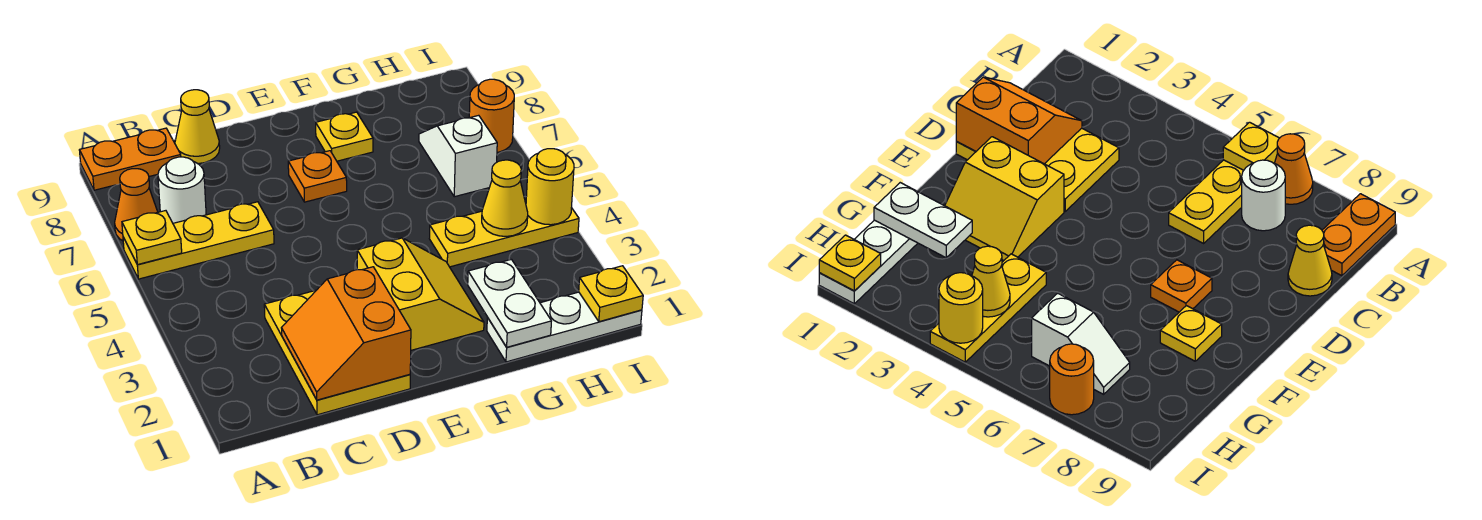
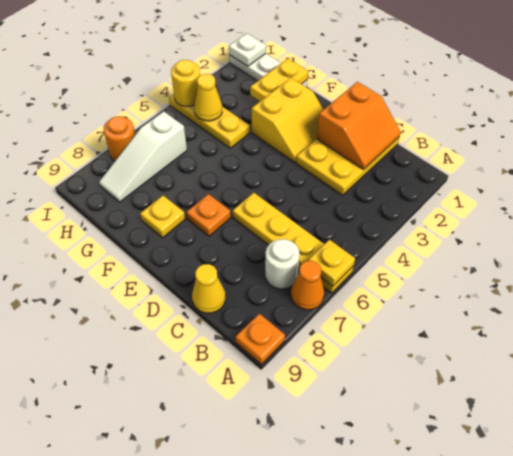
yellow 1x3 plate [123,202,274,279] -> yellow 1x4 plate [233,193,353,293]
orange 1x2 plate [79,128,181,190] -> orange 1x1 plate [236,314,285,364]
yellow 2x2 slope [357,238,484,350] -> yellow 2x2 slope turned to [252,78,323,163]
white 1x2 plate [468,259,551,347] -> yellow 1x2 plate [250,59,308,101]
white 1x2 slope [419,115,497,197] -> white 1x3 slope [99,111,187,202]
yellow 1x1 plate [579,266,643,322] -> white 1x1 plate [229,33,266,66]

